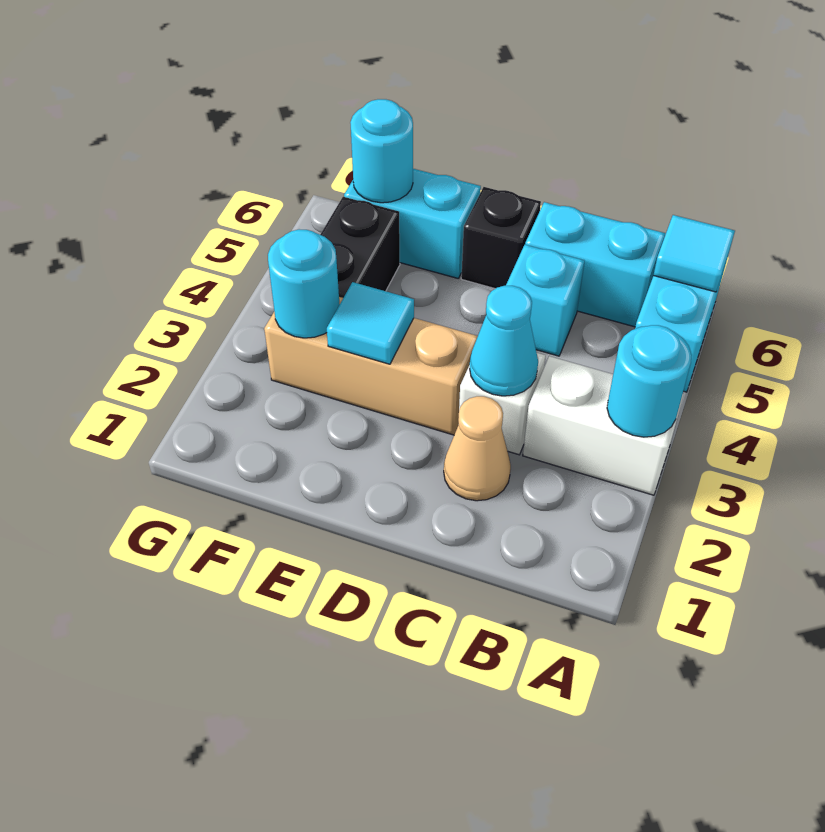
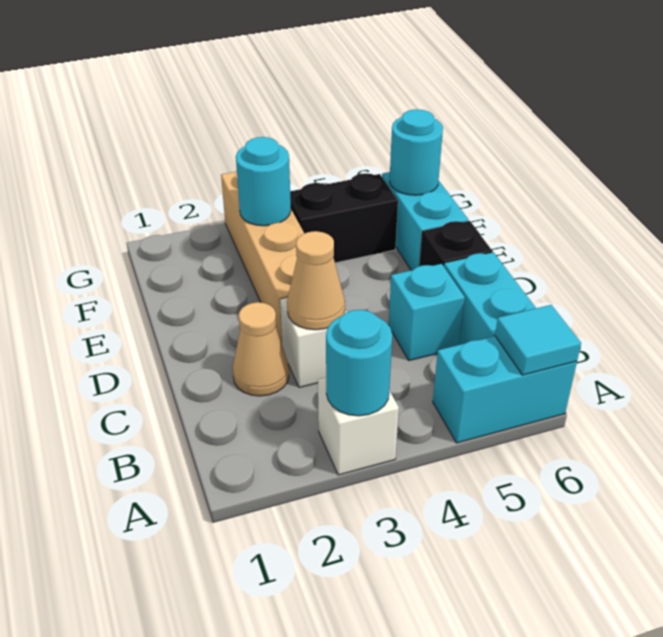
white 1x2 brick [523,356,684,495] -> white 1x1 brick [318,378,399,475]
cyan 1x1 cone [470,286,538,396] -> tan 1x1 cone [287,231,345,330]
tan 1x3 brick [264,297,478,435] -> tan 1x4 brick [221,171,304,343]
cyan 1x1 tile [327,282,414,364] -> none

